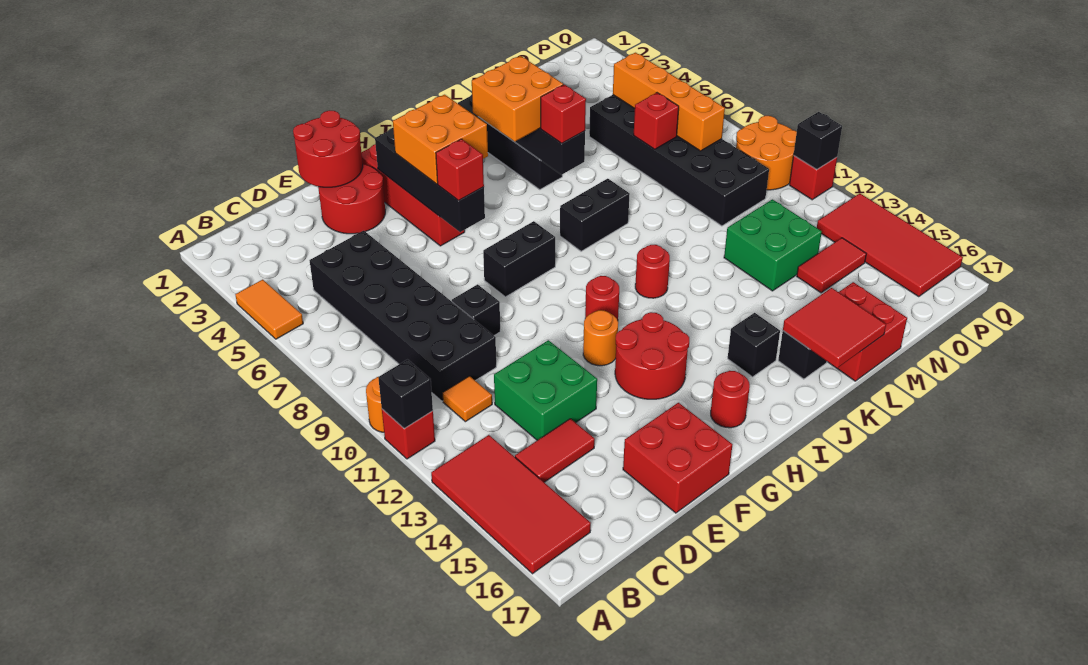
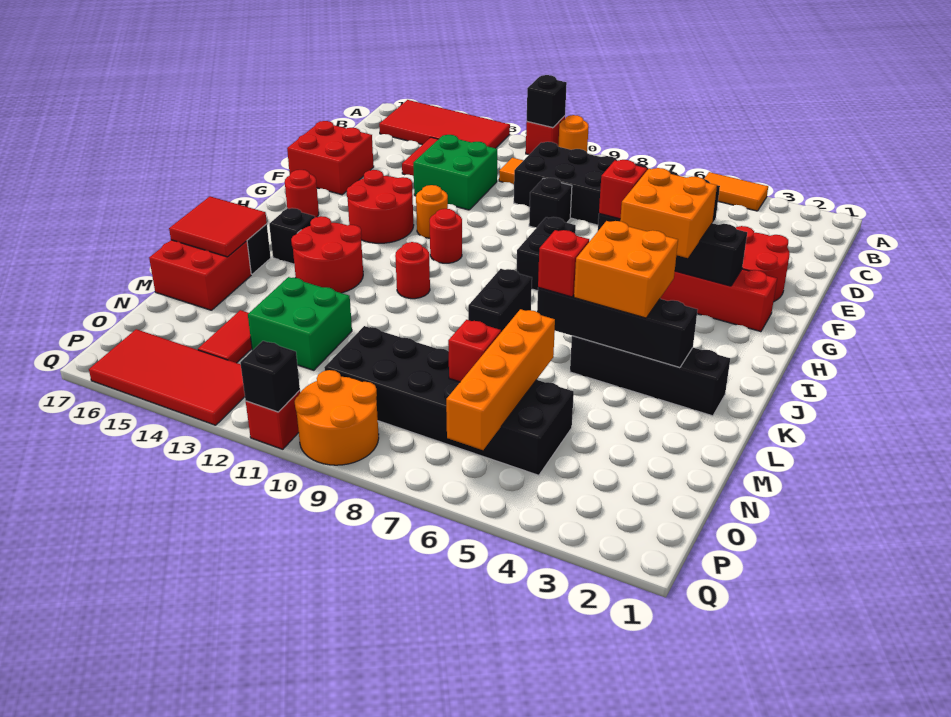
red 2x2 round brick [293,110,363,187] -> red 2x2 round brick moved to [291,216,363,293]
orange 1x4 brick [613,53,725,151] -> orange 1x4 brick turned to [446,309,555,450]

